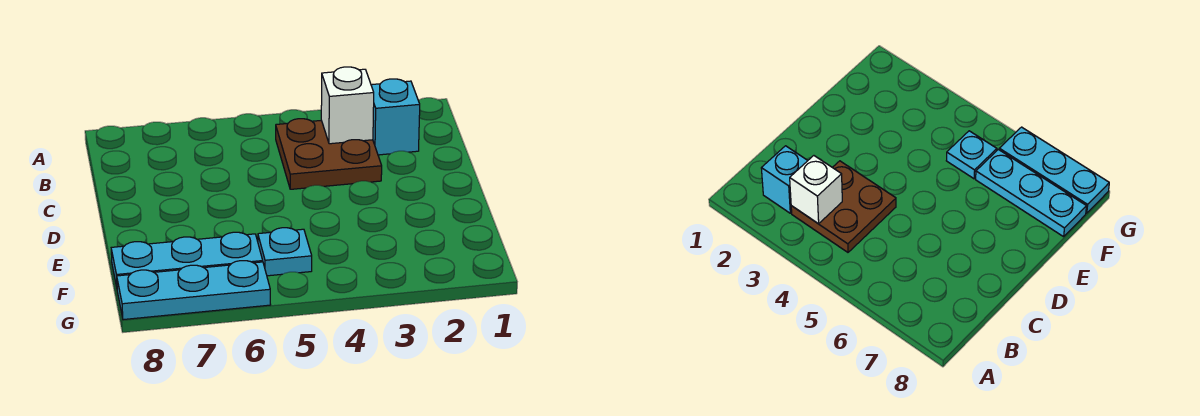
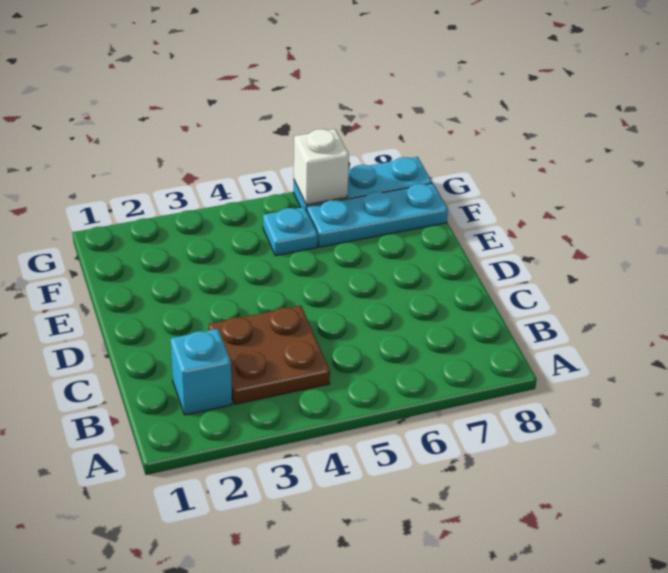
white 1x1 brick [321,67,374,144] -> white 1x1 brick moved to [294,129,349,205]

